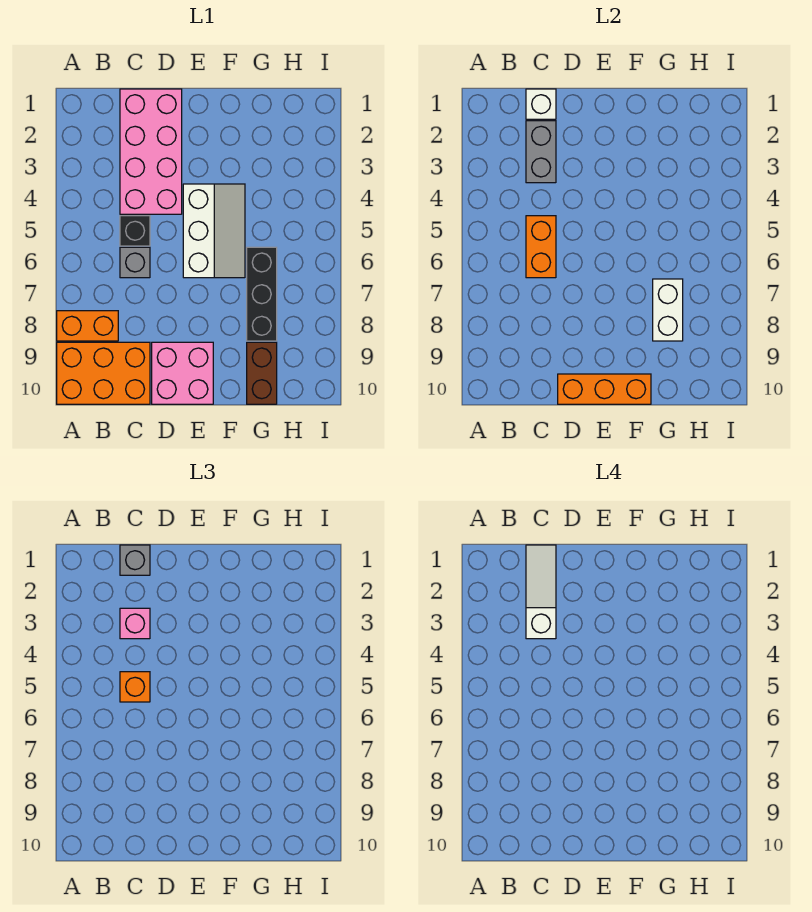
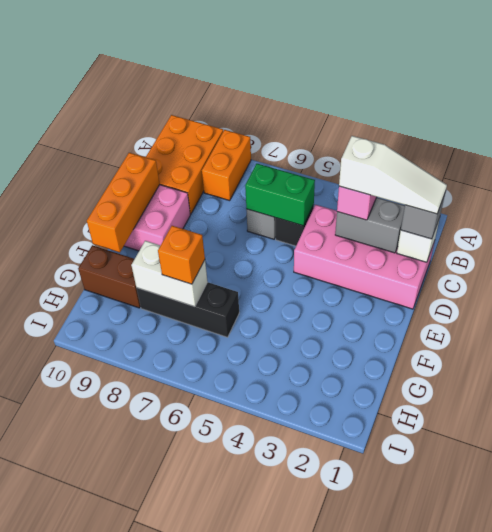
orange 1x2 brick [526,216,556,278] -> green 1x2 brick [245,164,315,226]
orange 1x1 brick [120,672,150,702] -> orange 1x1 brick moved to [158,226,205,284]
white 2x3 slope [183,184,245,278] -> none

